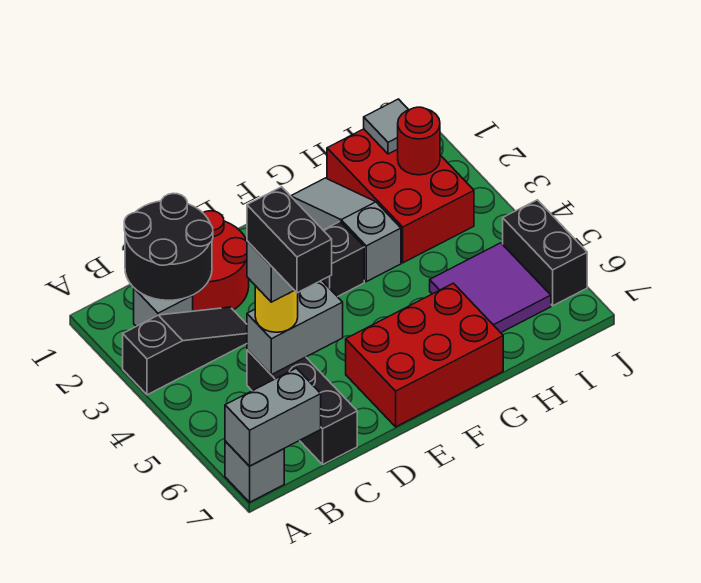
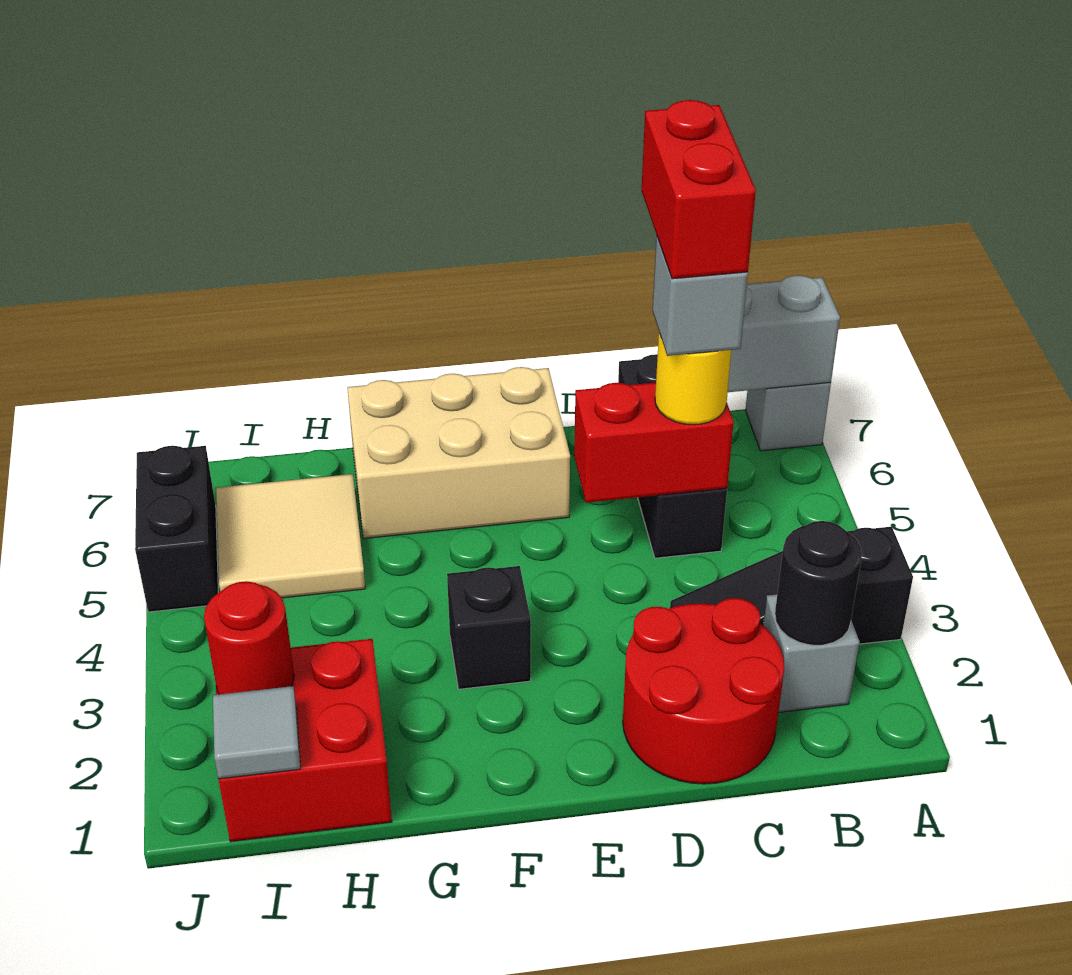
black 2x2 round brick [124,193,213,300] -> black 1x1 round brick [775,521,862,645]
grey 1x2 brick [247,280,343,375] -> red 1x2 brick [574,383,734,503]
black 1x2 brick [247,187,332,293] -> red 1x2 brick [642,100,756,279]
red 2x3 brick [346,283,503,427] -> tan 2x3 brick [347,367,570,539]
grey 1x3 slope [291,178,401,282] -> none
red 2x3 brick [327,129,474,263] -> red 2x2 brick [216,639,392,842]
purple 2x2 tile [430,243,551,333] -> tan 2x2 tile [216,474,365,598]

